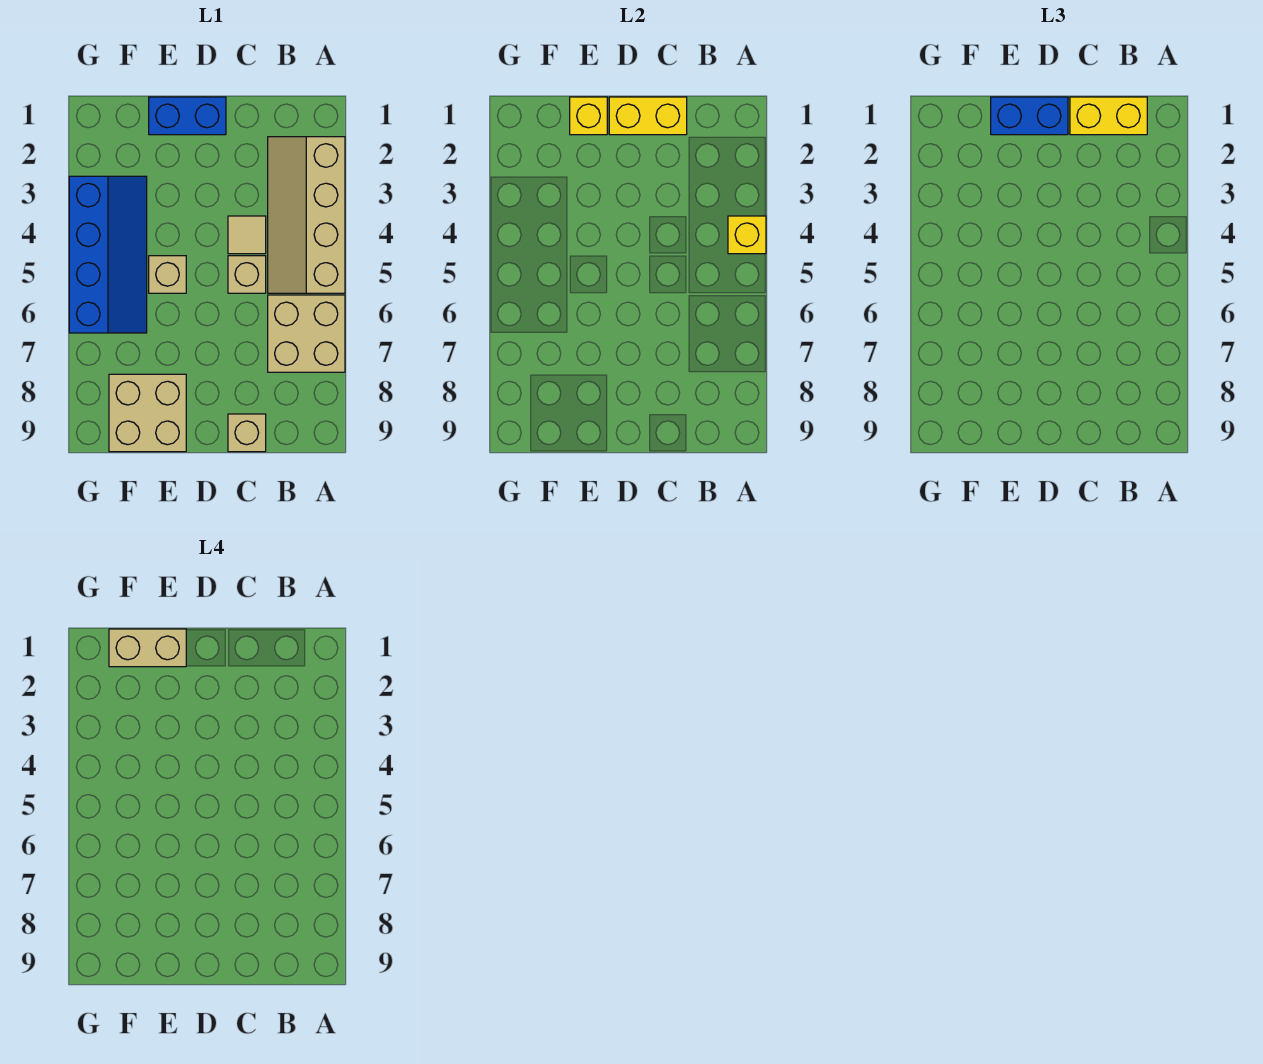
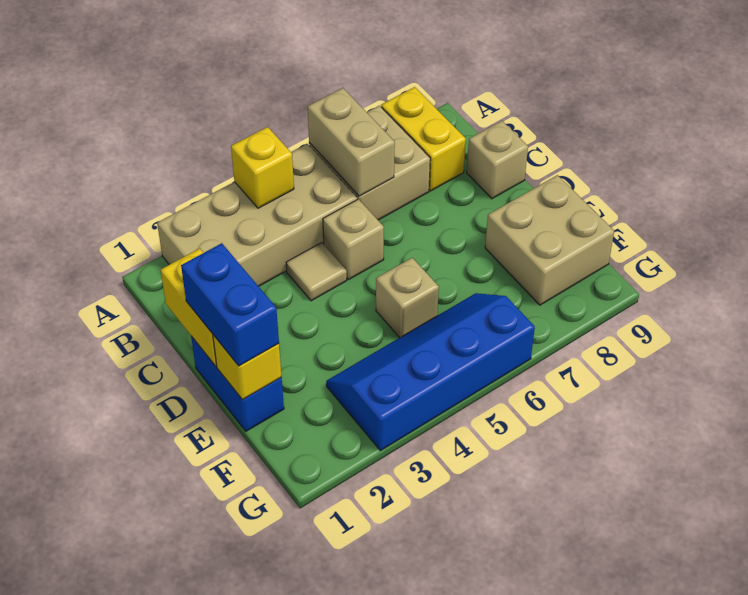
tan 2x4 slope [268,137,345,293] -> tan 2x4 brick [157,144,357,286]
yellow 1x2 brick [1070,97,1147,135] -> yellow 1x2 brick moved to [381,87,466,191]
tan 1x2 brick [109,629,186,667] -> tan 1x2 brick moved to [308,88,395,196]

